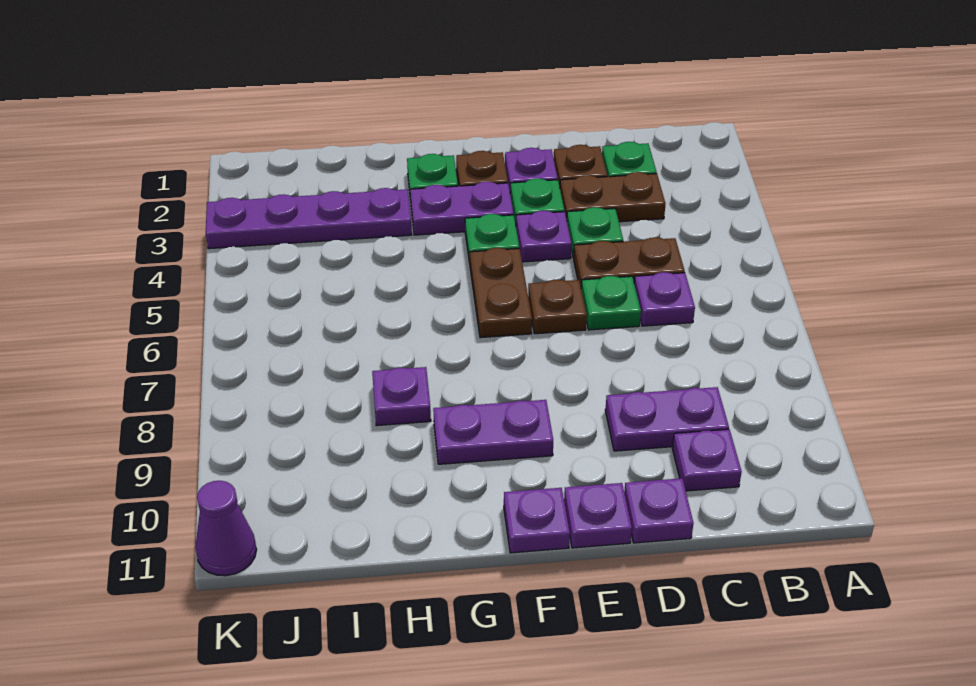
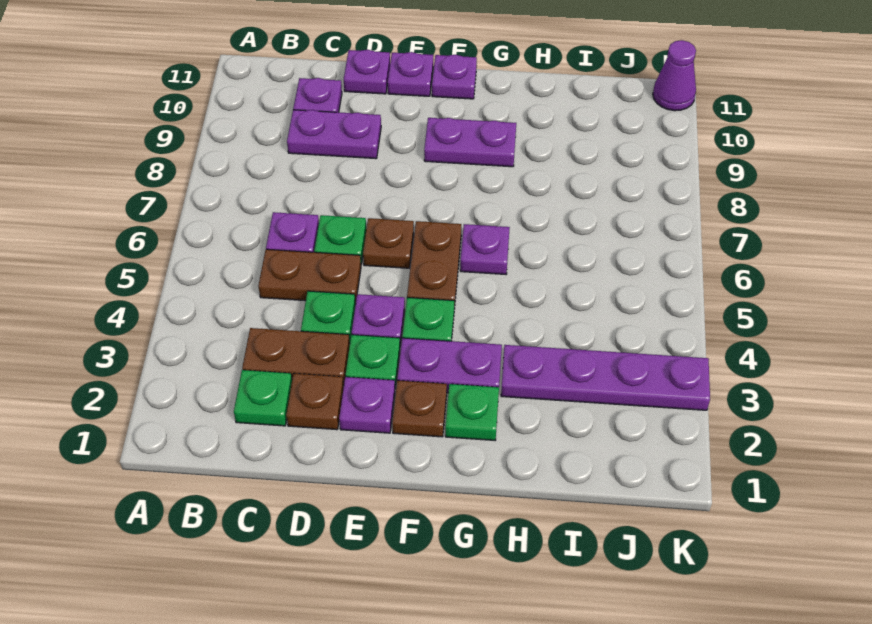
purple 1x1 plate [372,367,431,426] -> purple 1x1 plate moved to [460,224,510,274]

